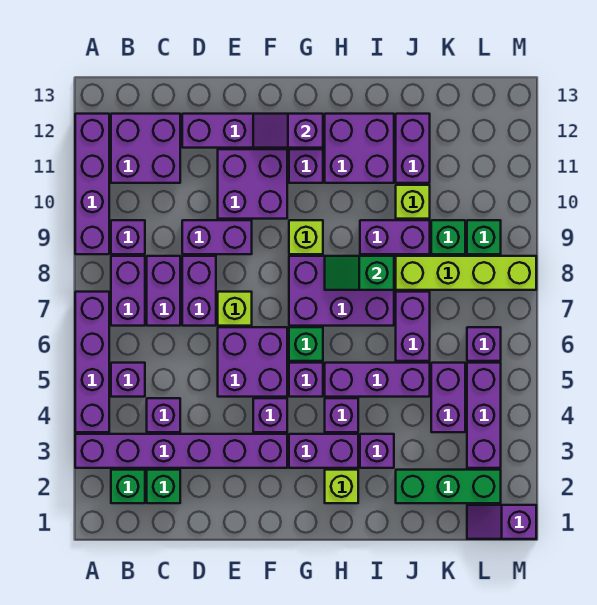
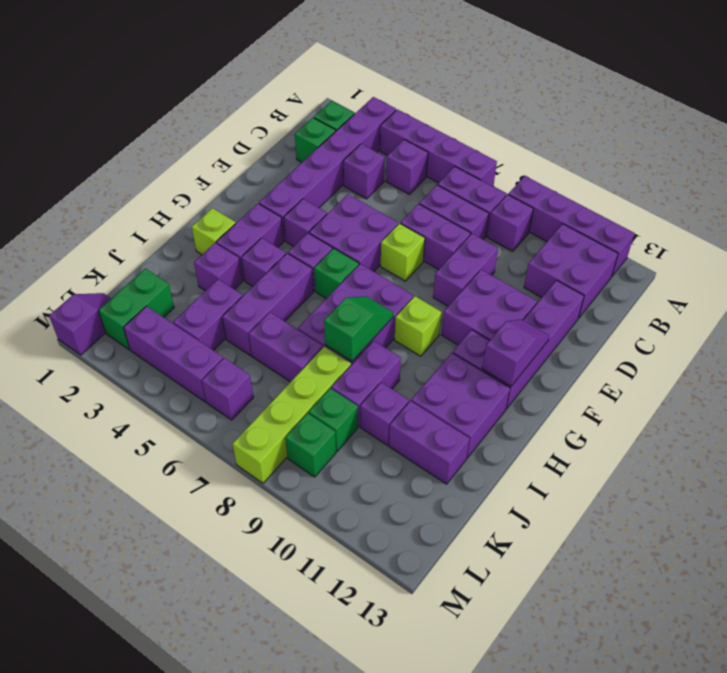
green 1x3 brick [396,470,501,503] -> green 1x2 brick [99,269,174,350]
lime 1x1 brick [396,185,430,219] -> purple 1x1 brick [360,382,409,445]
purple 1x2 brick [431,363,465,432] -> purple 1x2 brick turned to [173,279,243,351]

